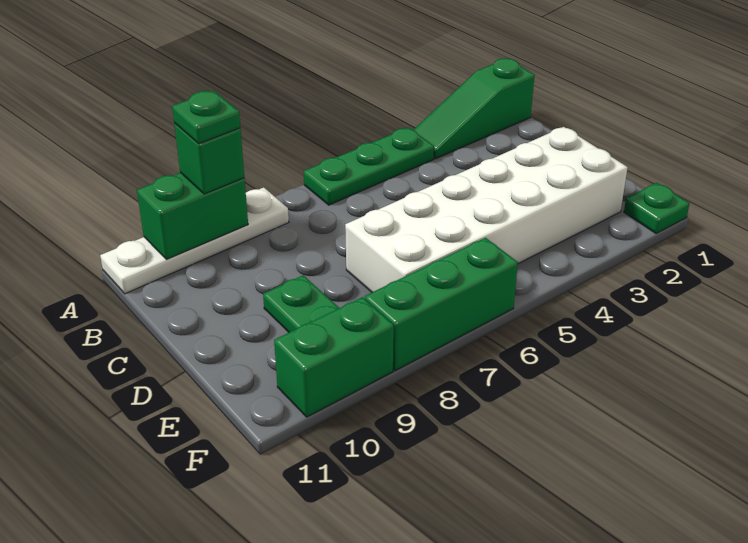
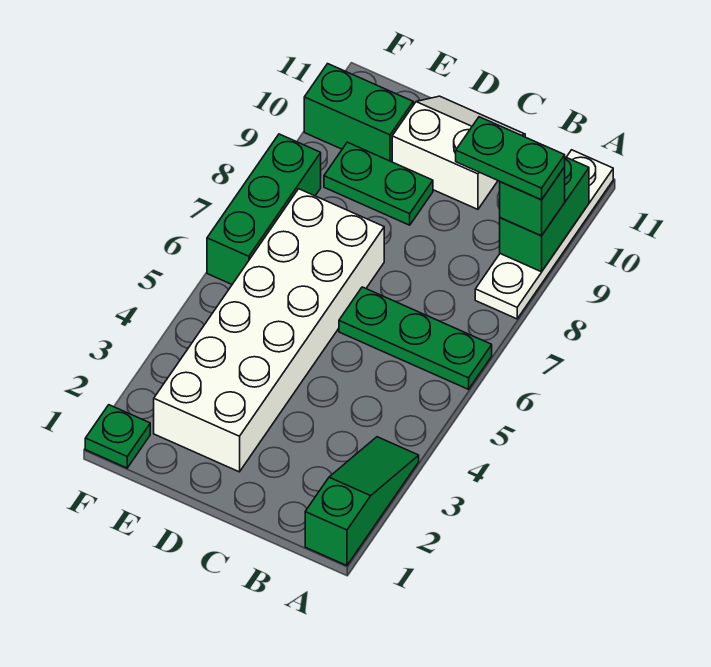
green 1x3 plate [304,128,434,205] -> green 1x3 plate turned to [339,287,492,389]
green 1x1 plate [172,91,240,144] -> green 1x2 plate [456,117,565,200]
none -> white 2x2 slope [392,96,525,209]
green 1x2 brick [274,297,394,417] -> green 1x2 brick turned to [304,64,413,162]

